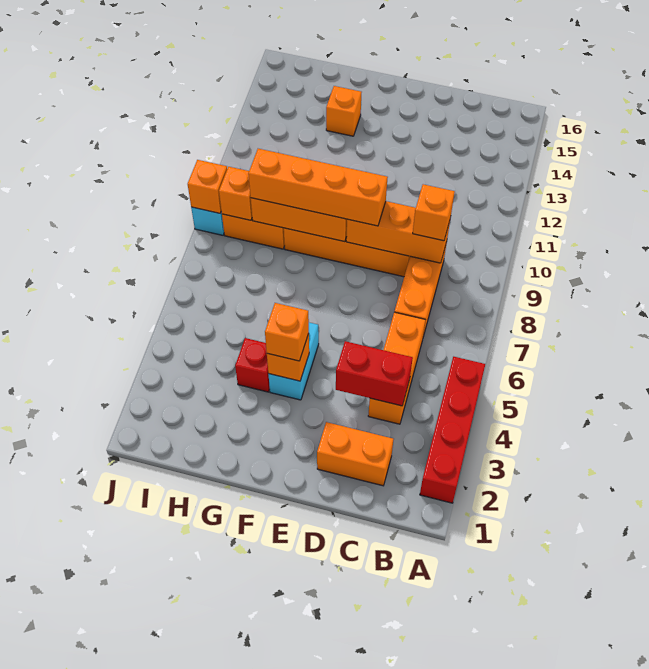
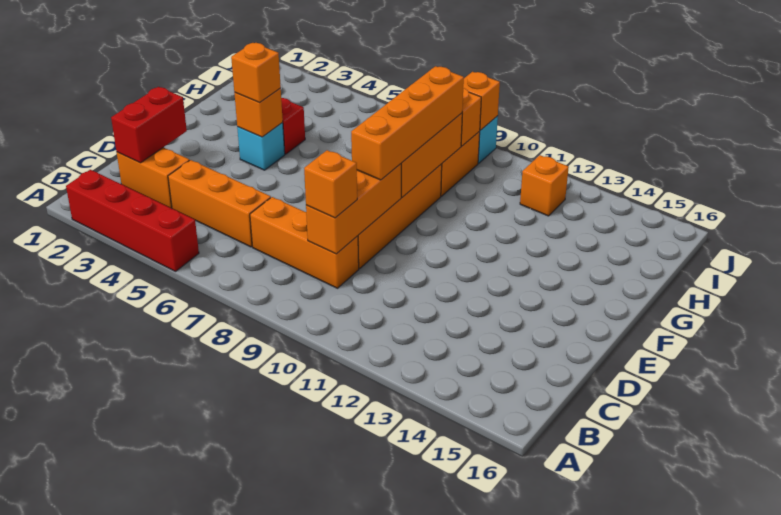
orange 1x2 brick [317,422,393,486] -> orange 1x2 brick turned to [117,147,190,208]
red 1x2 brick [336,341,413,406] -> red 1x2 brick moved to [111,87,187,163]
cyan 1x2 brick [268,323,319,400] -> cyan 1x1 brick [237,123,285,170]
orange 1x1 brick [326,86,361,136] -> orange 1x1 brick moved to [520,155,569,216]

